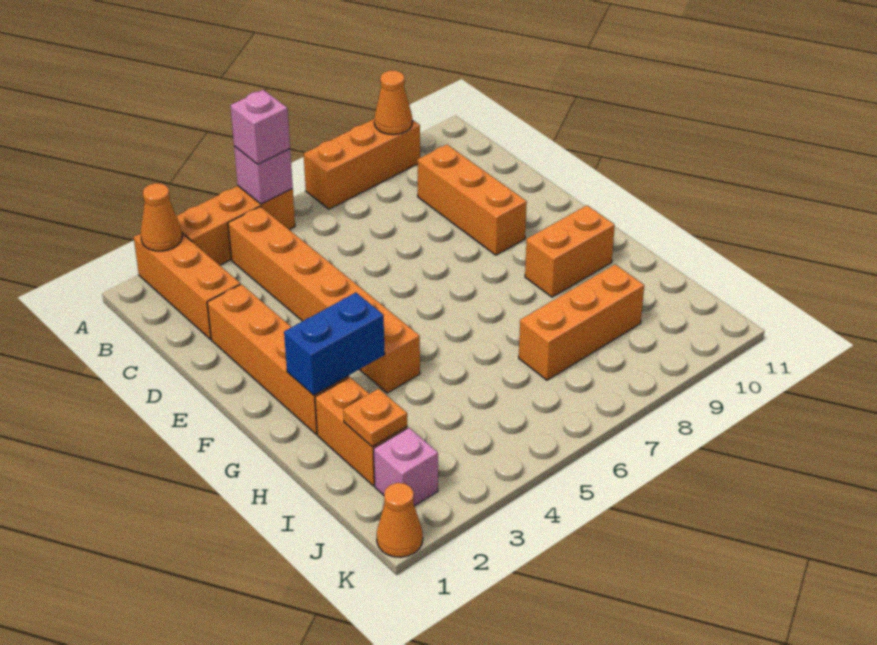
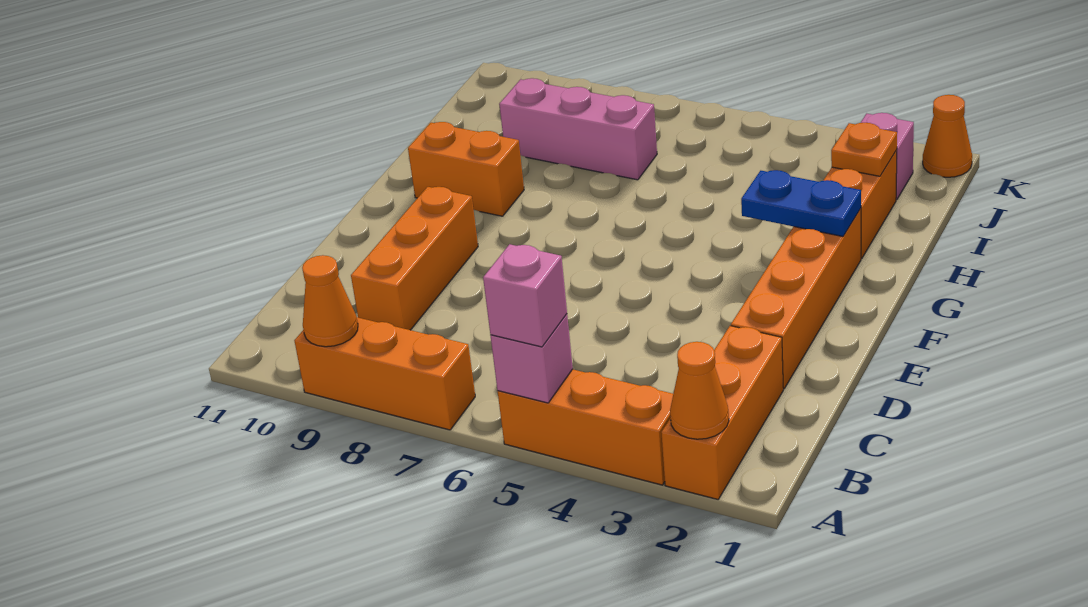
orange 1x6 brick [228,207,420,393] -> none
blue 1x2 brick [284,293,385,395] -> blue 1x2 plate [741,170,861,237]
orange 1x3 brick [519,264,644,380] -> pink 1x3 brick [499,78,657,180]

